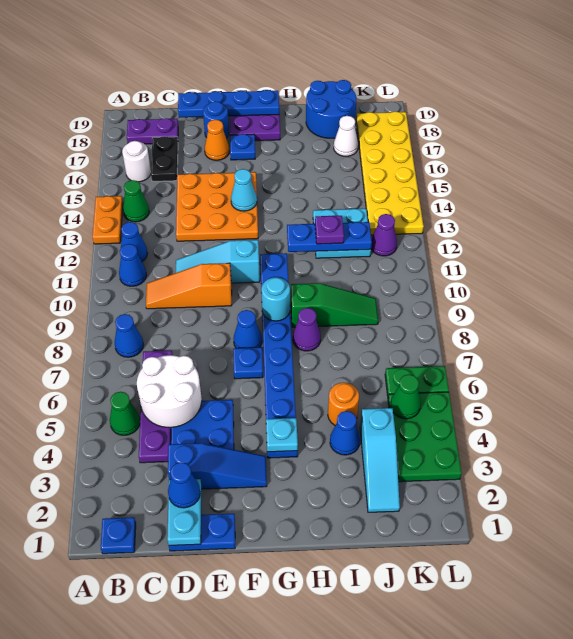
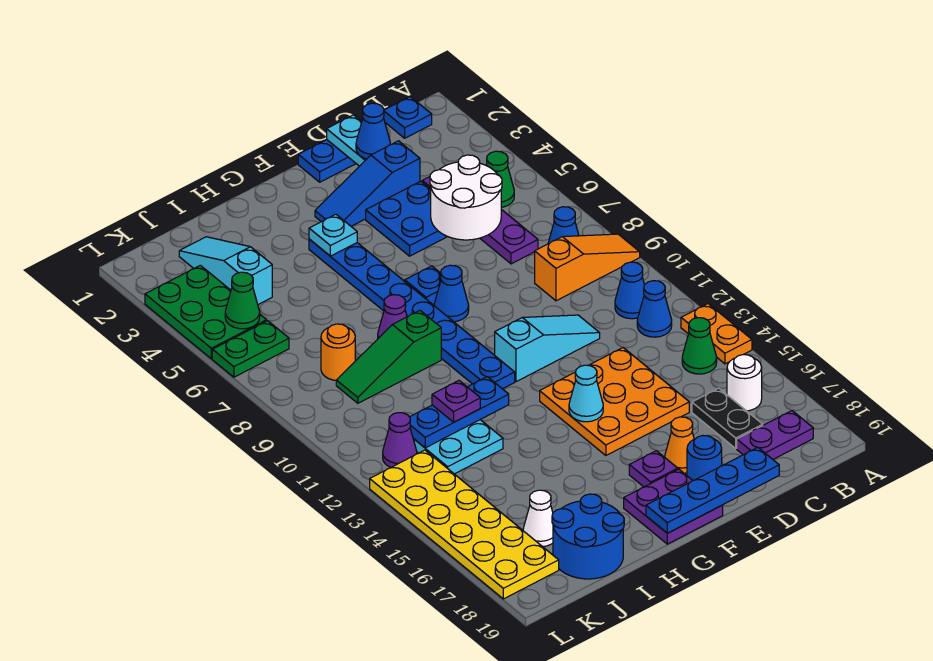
orange 1x3 slope [146,263,232,309] -> orange 1x3 slope moved to [535,234,640,301]
blue 1x1 plate [230,134,255,160] -> purple 1x1 plate [629,451,678,487]
cyan 1x1 round brick [261,277,290,321] -> none
blue 1x1 cone [330,411,360,455] -> none
orange 1x1 round brick [328,383,359,425] -> orange 1x1 round brick moved to [321,324,355,380]

